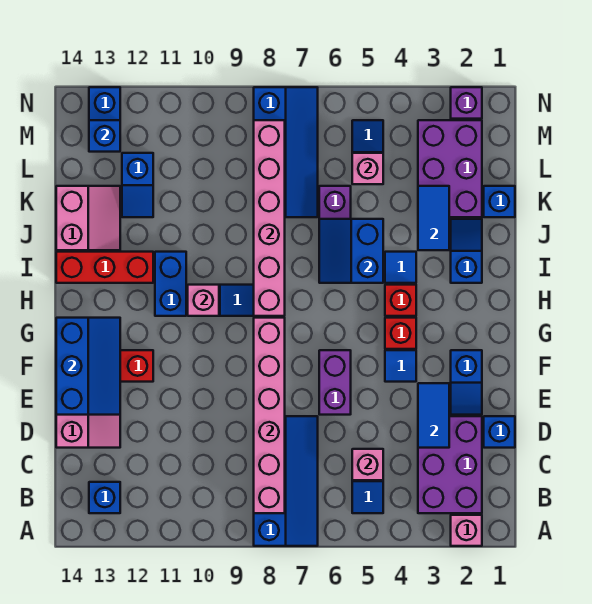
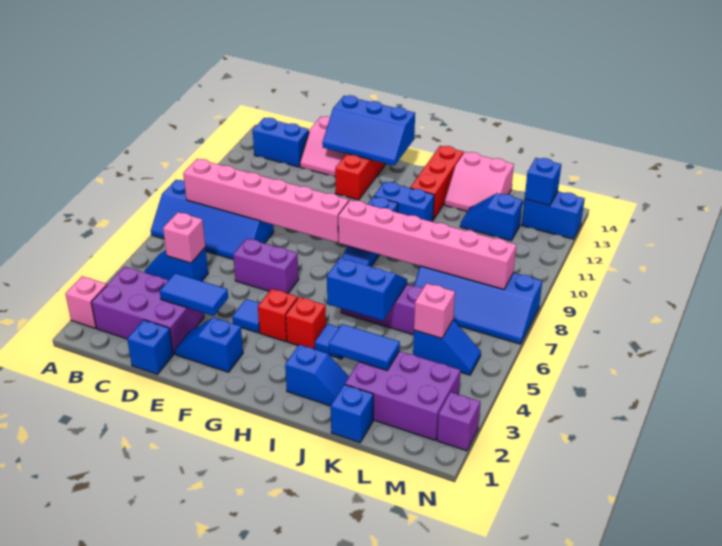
blue 1x1 brick [89,482,120,513] -> blue 1x2 brick [253,118,309,167]
pink 1x1 brick [188,285,219,316] -> none

